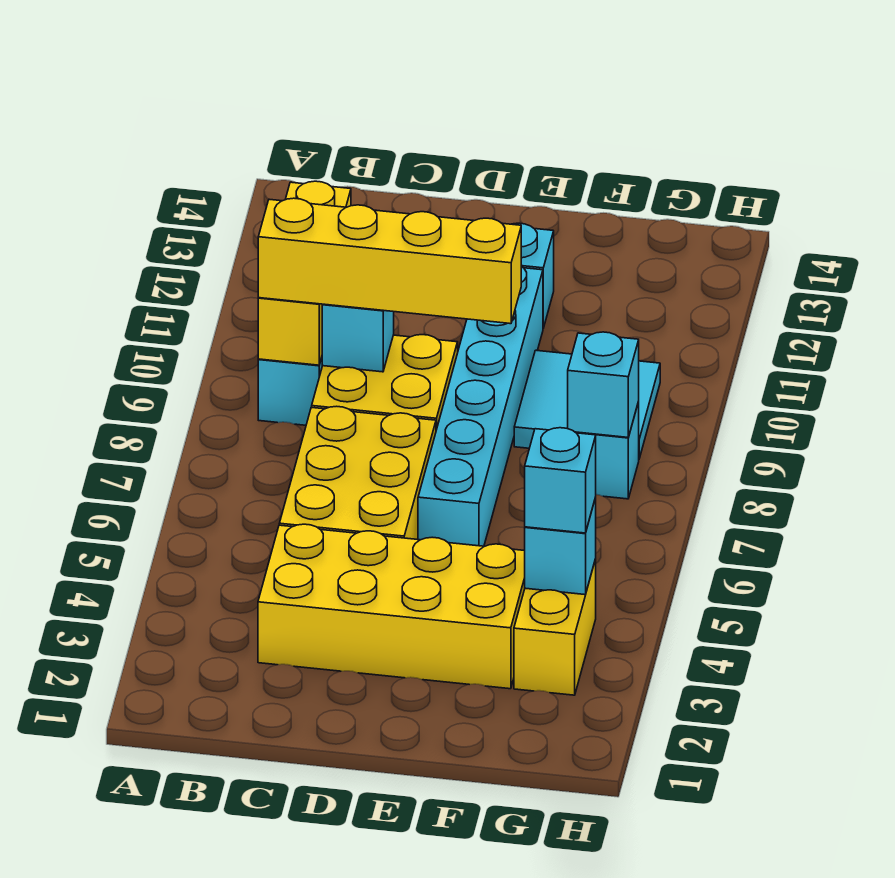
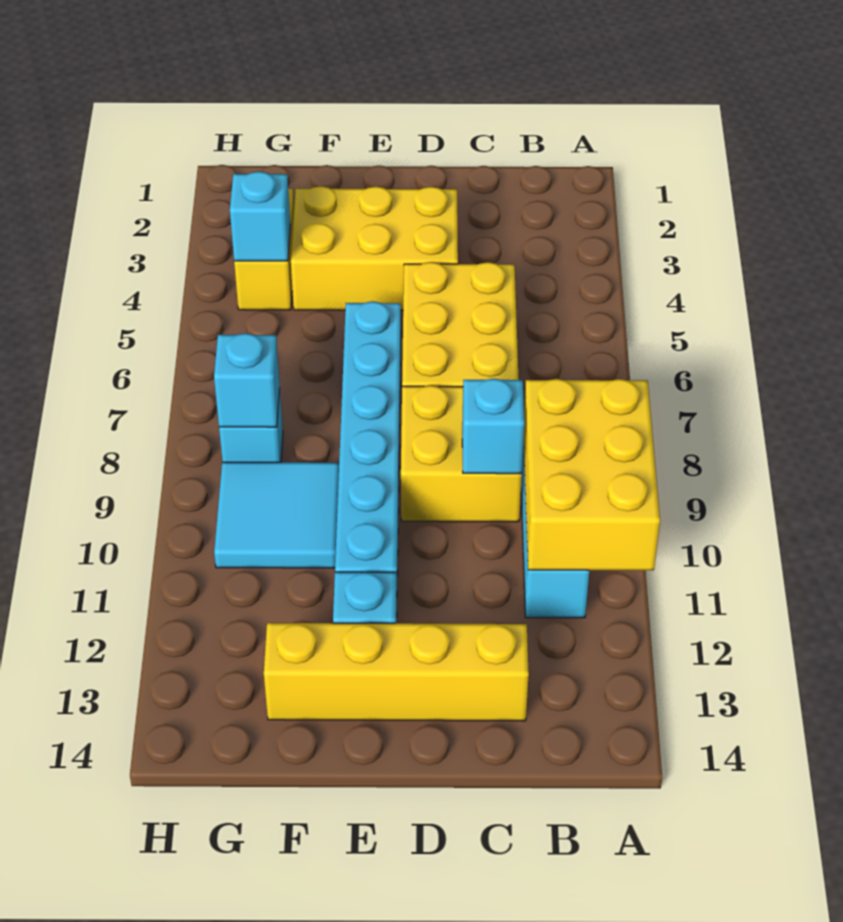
yellow 1x3 brick [258,181,351,365] -> yellow 2x3 brick [524,379,660,570]
yellow 1x4 brick [258,198,521,324] -> yellow 1x4 brick moved to [264,623,529,721]
yellow 2x4 brick [258,524,525,689] -> yellow 2x3 brick [291,186,458,310]
cyan 1x1 brick [525,428,596,533] -> none

